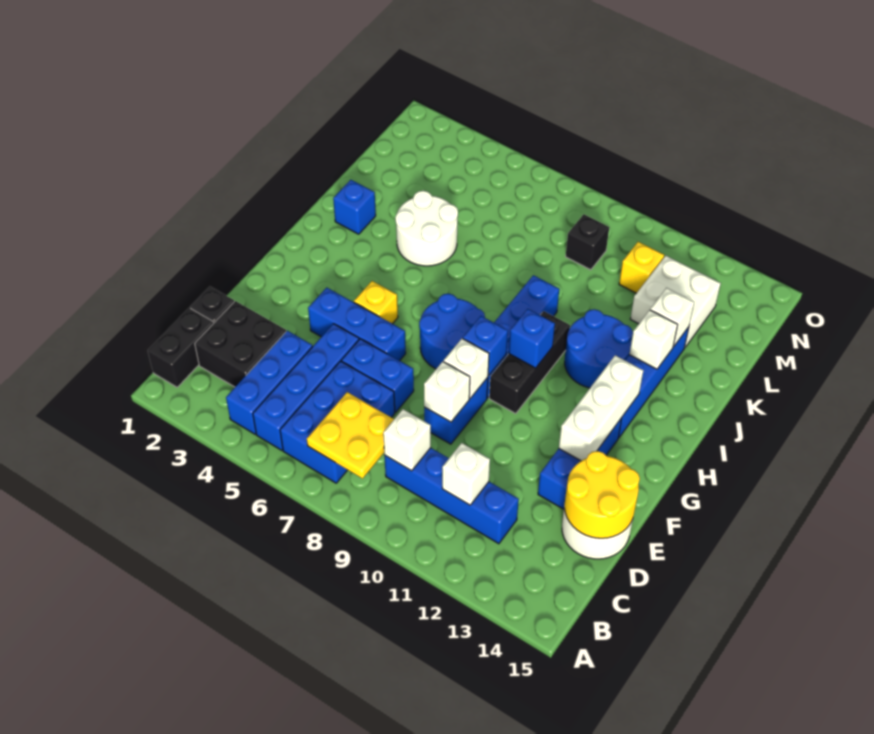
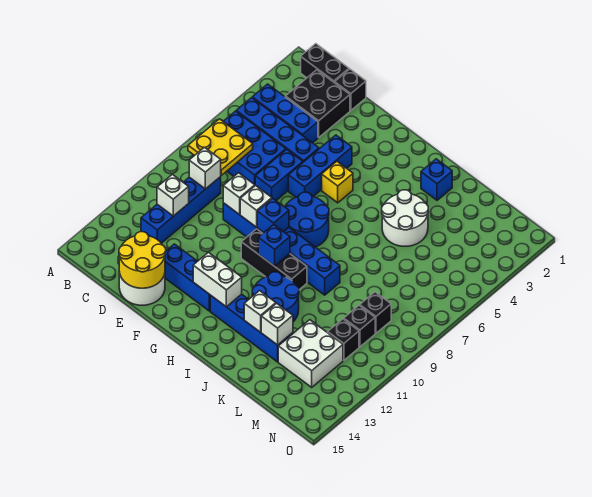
white 1x3 brick [559,355,643,461] -> white 1x2 brick [193,253,242,307]
none -> black 1x1 brick [344,306,375,347]
yellow 1x1 brick [619,242,664,293] -> black 1x1 brick [328,319,359,360]

